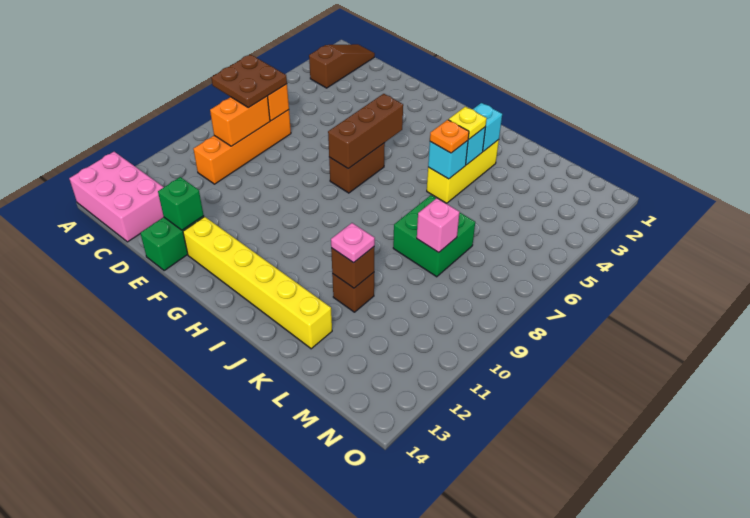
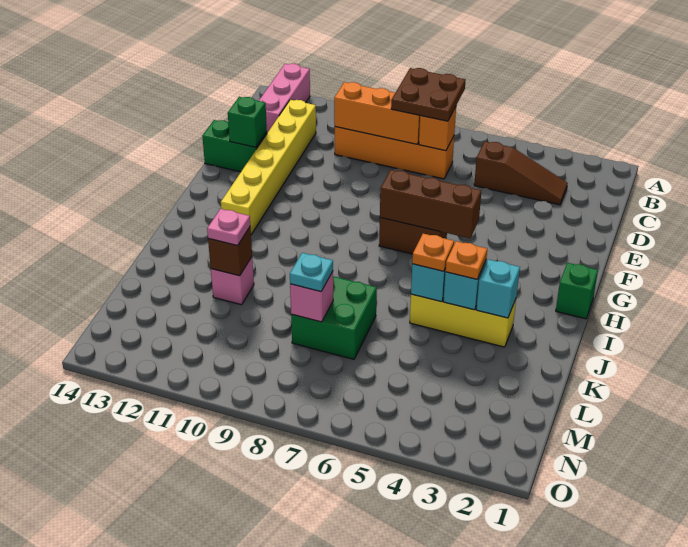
pink 2x3 brick [69,152,164,242] -> pink 1x3 brick [259,64,310,133]
brown 1x3 slope [309,44,375,88] -> brown 1x3 slope moved to [474,141,568,205]
orange 1x2 brick [210,96,270,146] -> orange 1x3 brick [334,82,420,144]
yellow 1x6 brick [183,217,332,349] -> yellow 1x6 brick moved to [221,100,316,235]
none -> green 1x1 brick [556,263,598,319]
yellow 1x1 plate [449,107,487,139] -> orange 1x1 plate [445,241,487,279]
brown 1x1 brick [332,273,374,312] -> pink 1x1 brick [211,257,254,305]
none -> cyan 1x1 plate [290,253,333,292]

